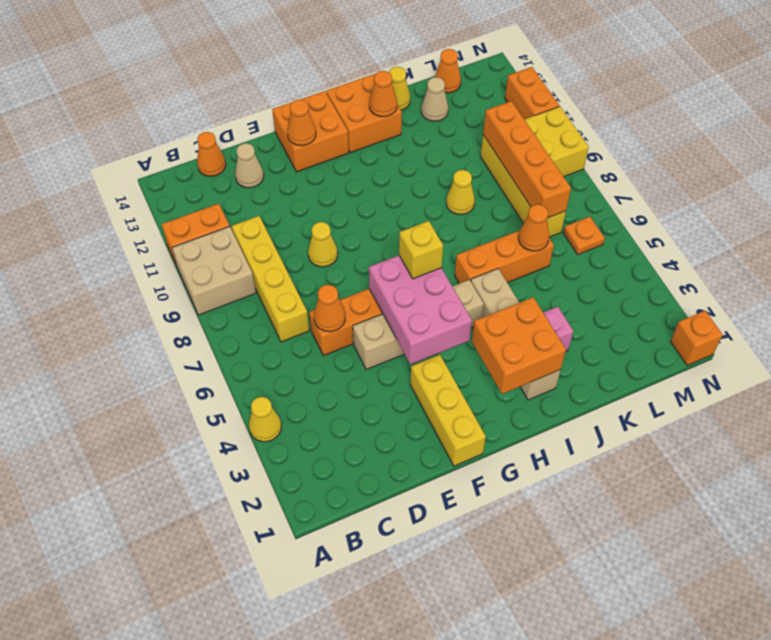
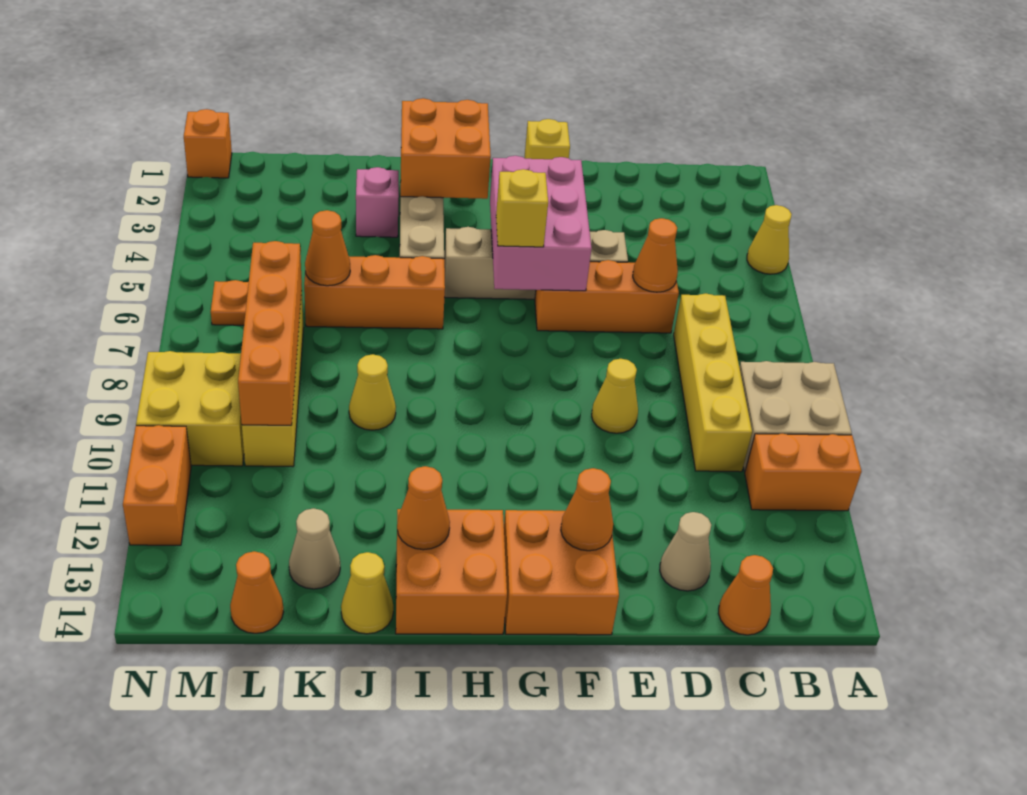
yellow 1x3 brick [410,355,486,466] -> yellow 1x1 brick [524,119,570,159]

